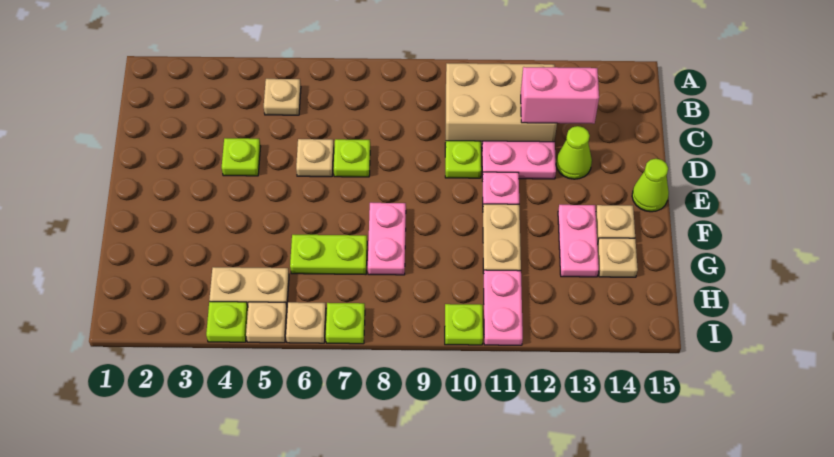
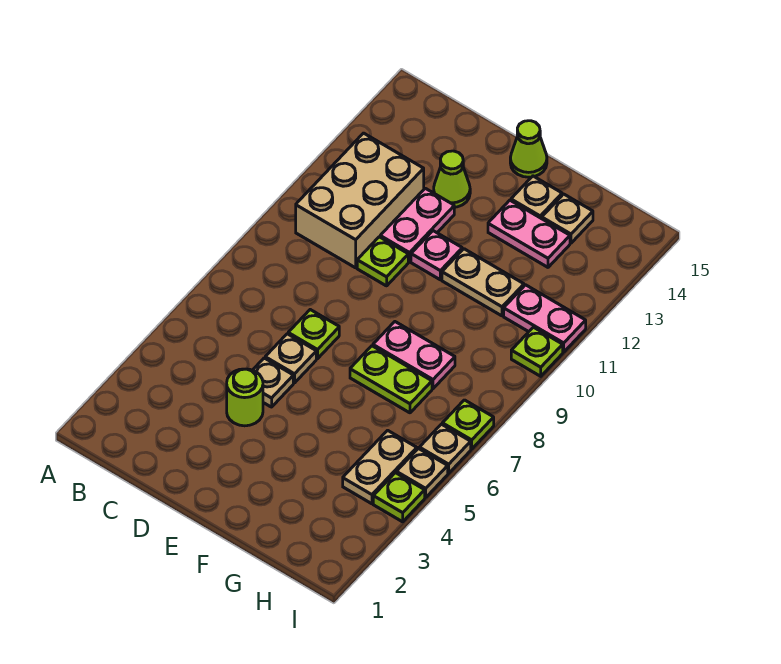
tan 1x1 plate [264,79,301,115] -> tan 1x1 plate moved to [253,358,293,407]
pink 1x2 brick [521,67,599,124] -> none
lime 1x1 plate [222,138,261,176] -> lime 1x1 round brick [227,369,263,426]
lime 1x2 plate [290,235,367,275] -> lime 1x2 plate turned to [350,346,432,413]

